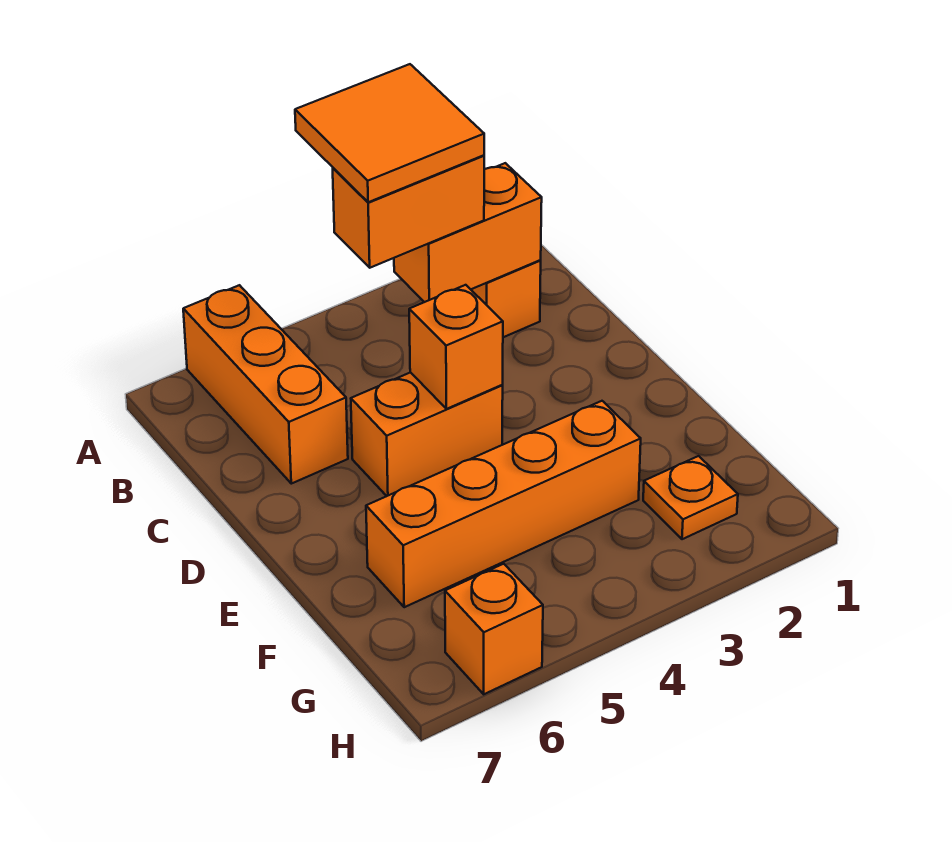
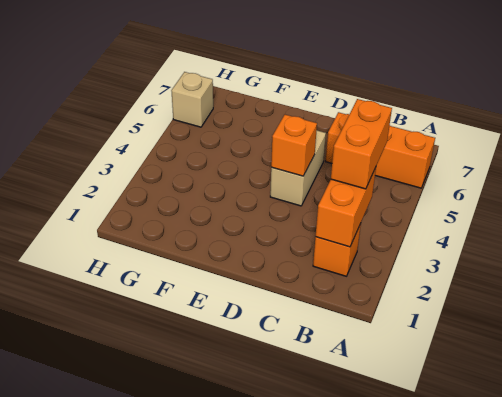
orange 2x2 tile [295,64,484,202] -> none
orange 1x2 brick [351,372,503,496] -> tan 1x2 brick [270,130,326,206]
orange 1x4 brick [366,401,641,607] -> none
orange 1x1 plate [643,456,738,539] -> none
orange 1x1 brick [445,564,543,694] -> tan 1x1 brick [171,72,213,127]

